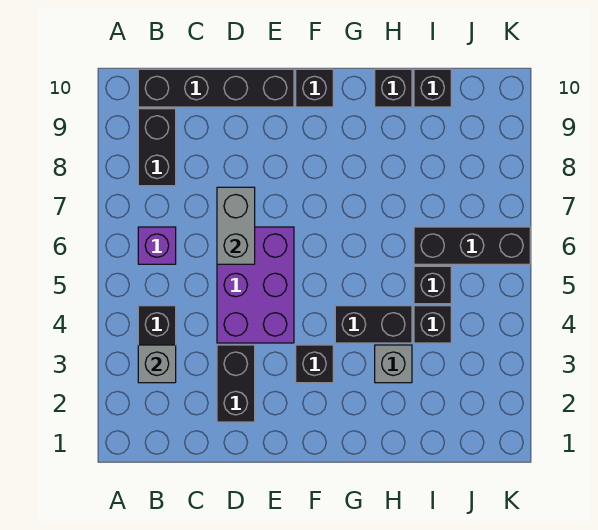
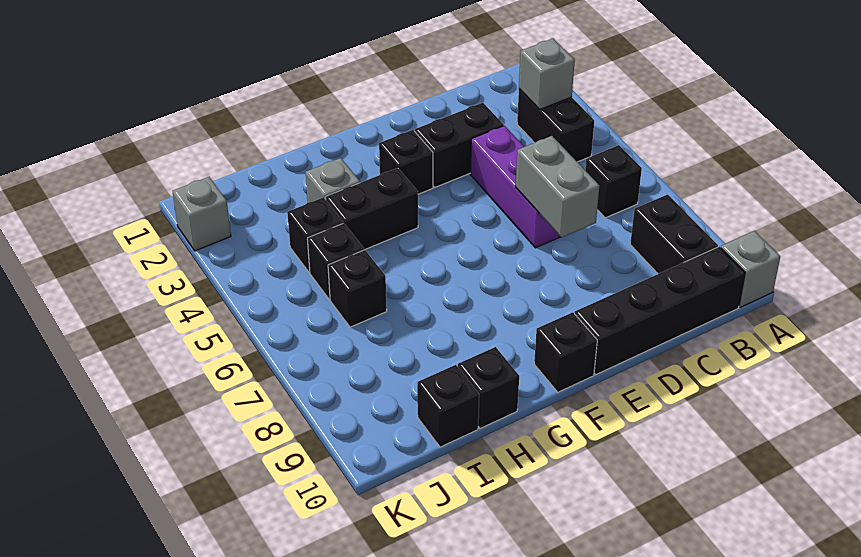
none -> grey 1x1 brick [721,231,780,307]
purple 1x1 brick [138,227,176,264] -> black 1x1 brick [585,145,642,218]
black 1x2 brick [217,345,255,422] -> black 1x2 brick turned to [415,103,503,187]
purple 2x3 brick [217,227,294,343] -> purple 1x3 brick [470,126,560,248]
black 1x3 brick [414,227,530,264] -> black 1x1 brick [328,250,387,327]
none -> grey 1x1 brick [173,177,231,251]

